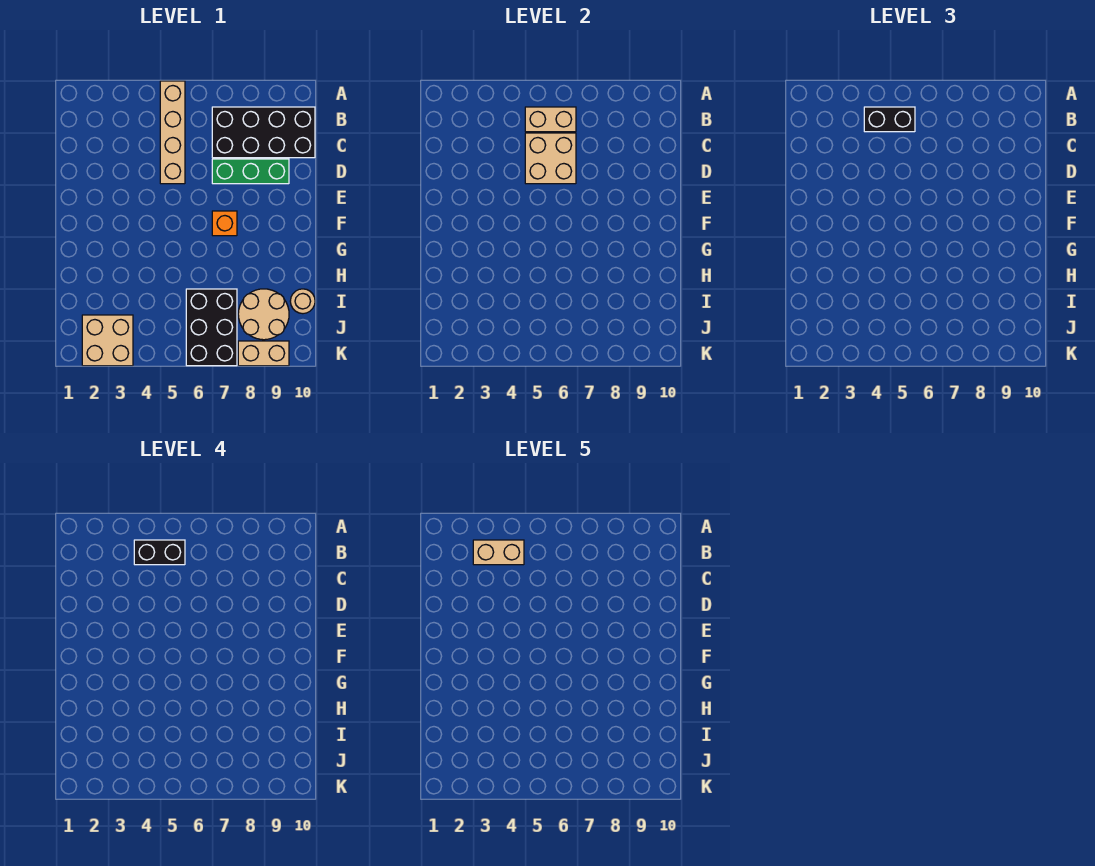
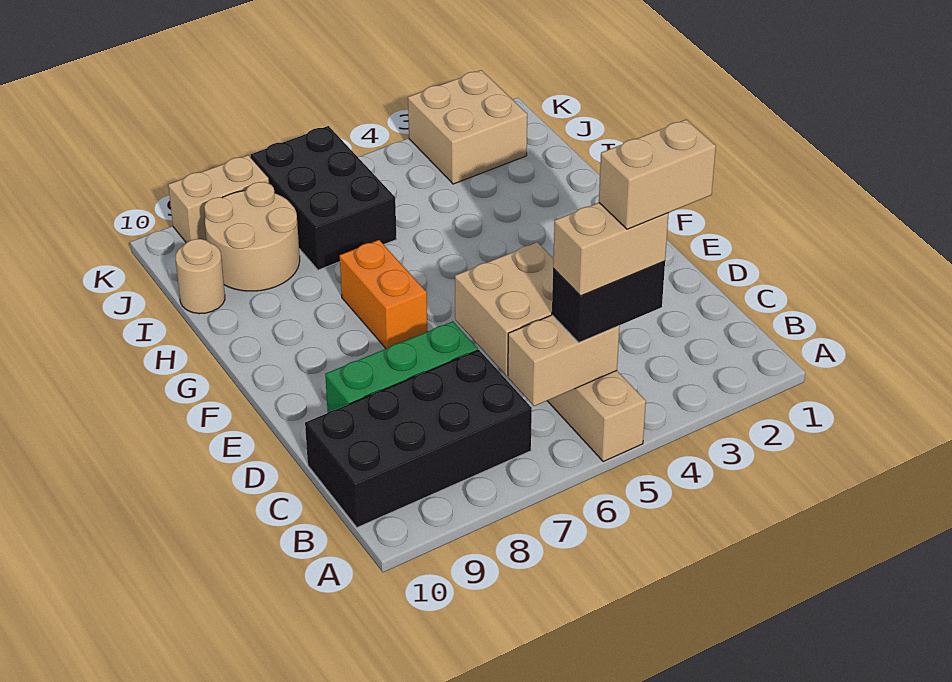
black 1x2 brick [134,540,185,565] -> tan 1x2 brick [553,203,669,296]
orange 1x1 brick [212,211,237,236] -> orange 1x2 brick [340,240,427,349]

